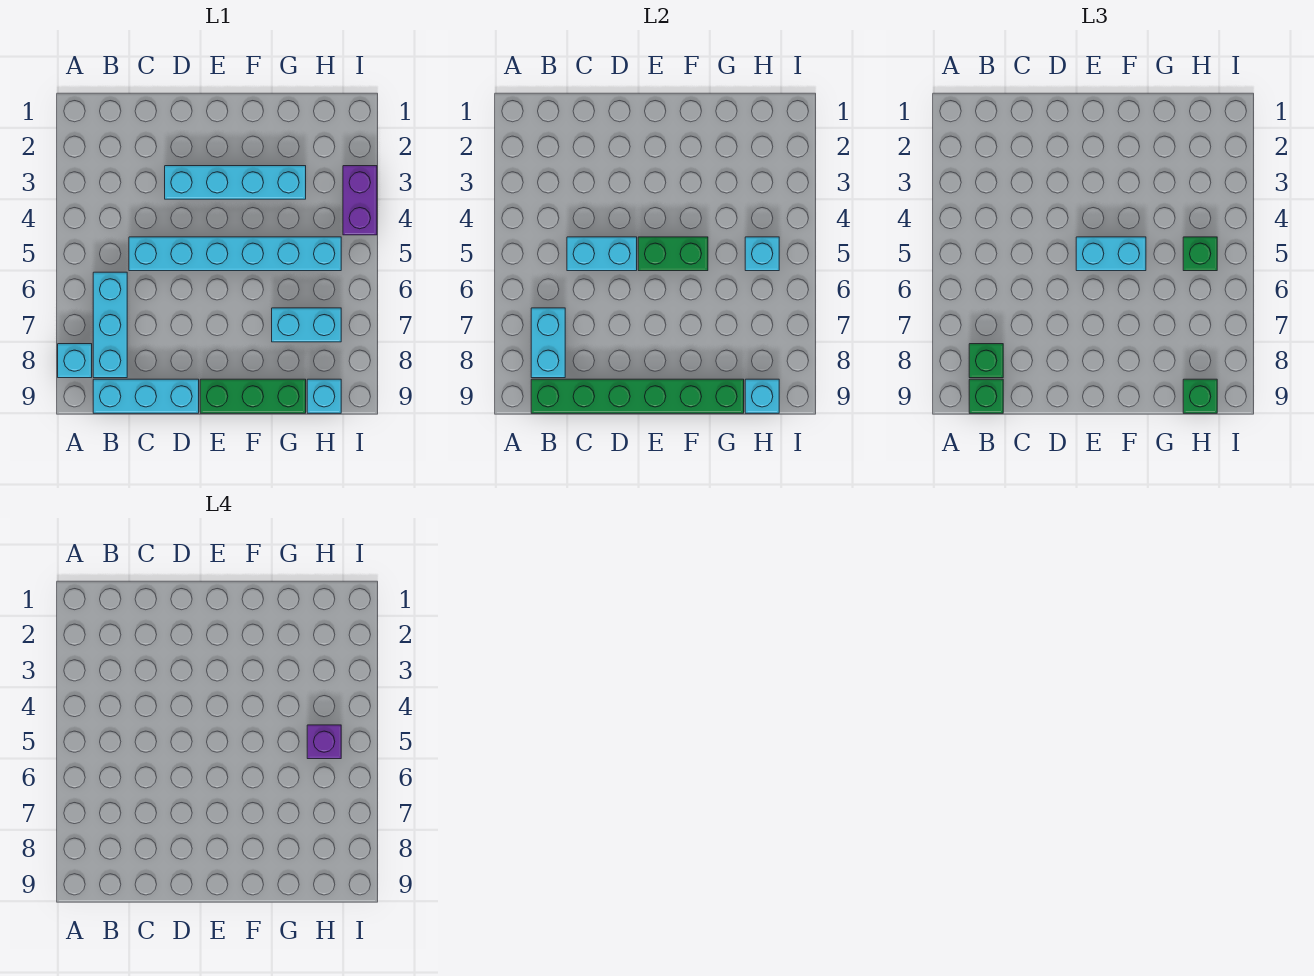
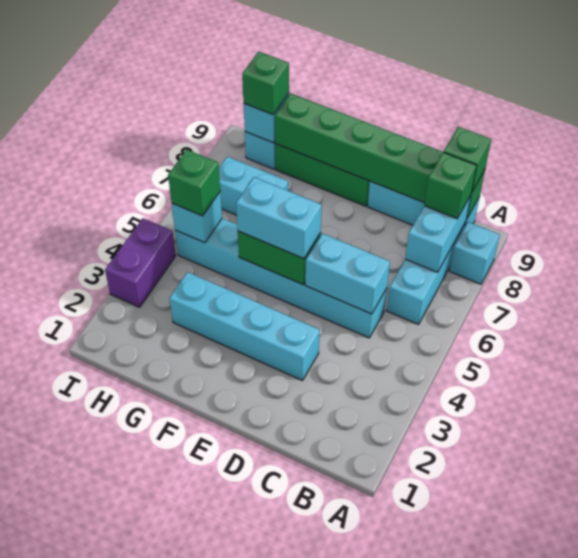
purple 1x1 brick [307,725,341,759] -> none

